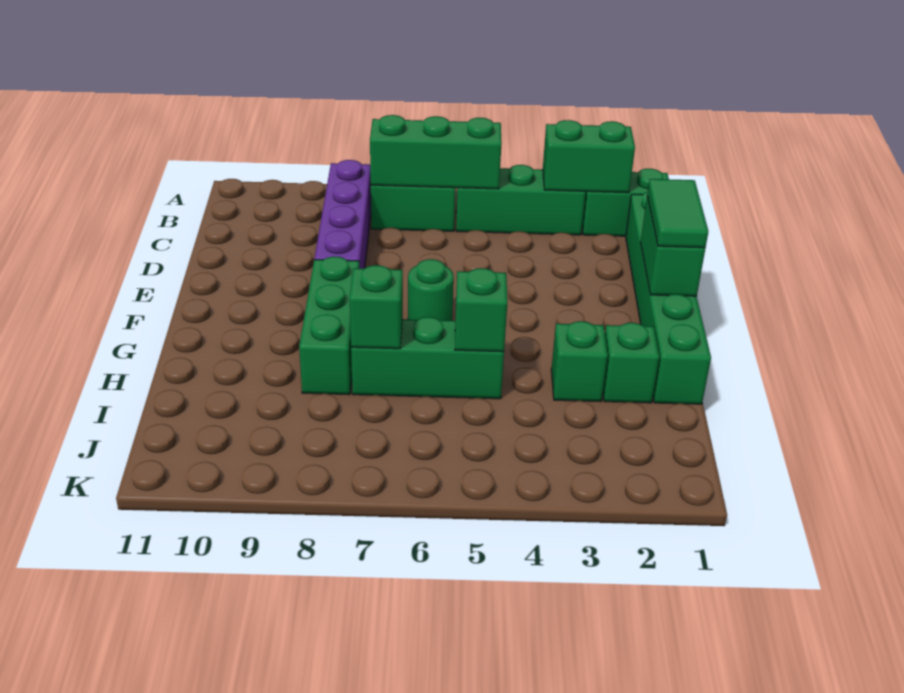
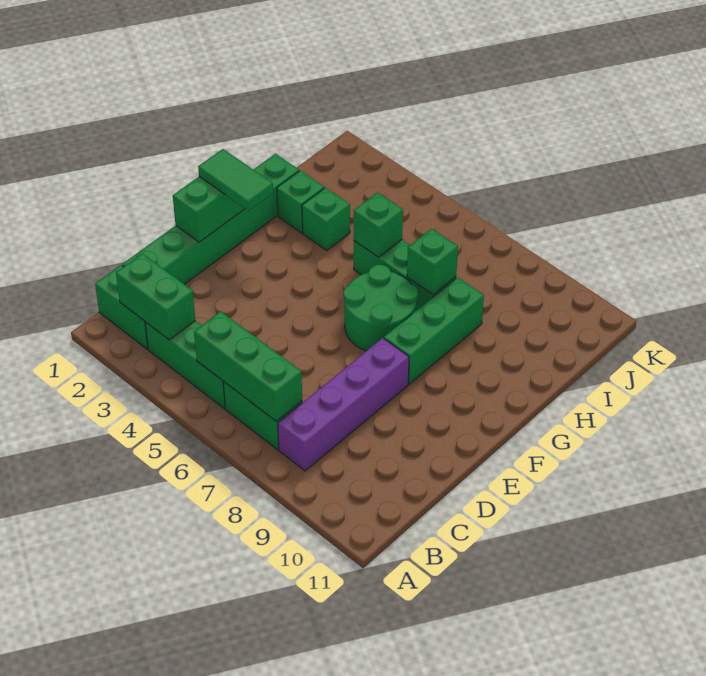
green 1x2 tile [647,179,708,248] -> green 1x2 tile turned to [198,149,273,211]
green 1x1 round brick [408,259,454,321] -> green 2x2 round brick [344,265,418,351]

